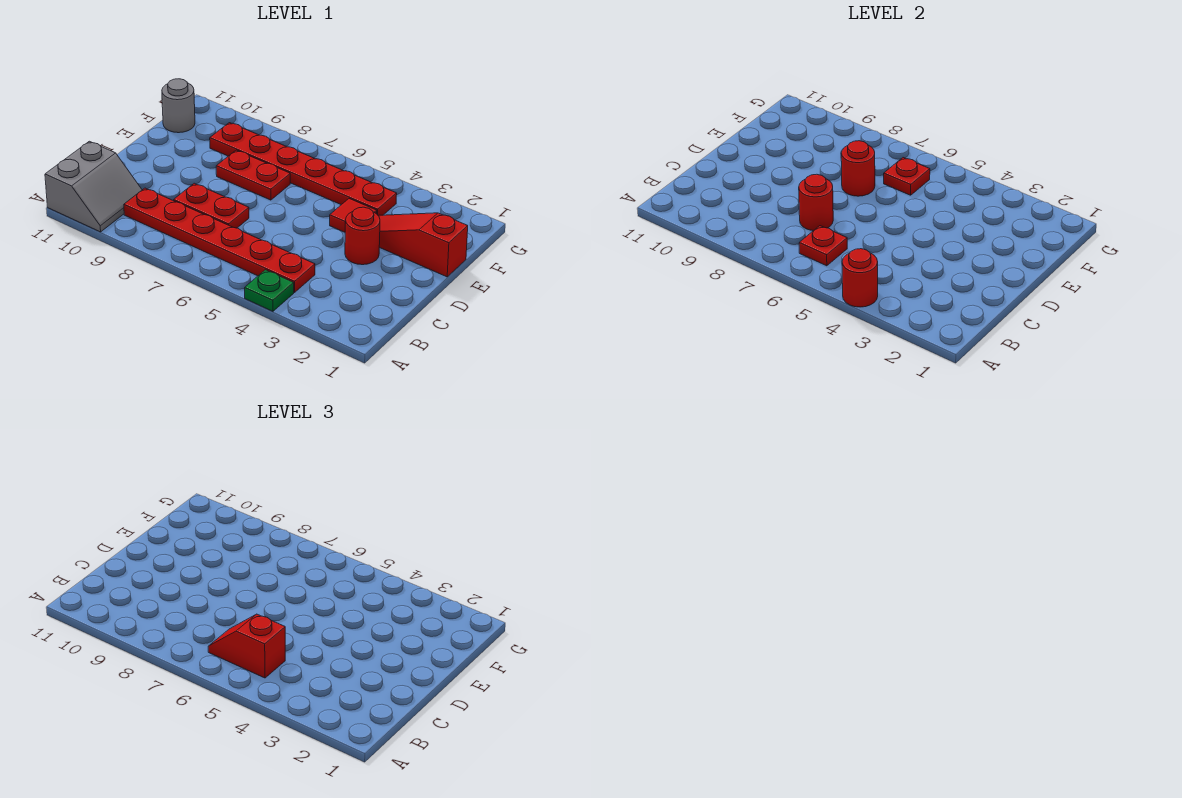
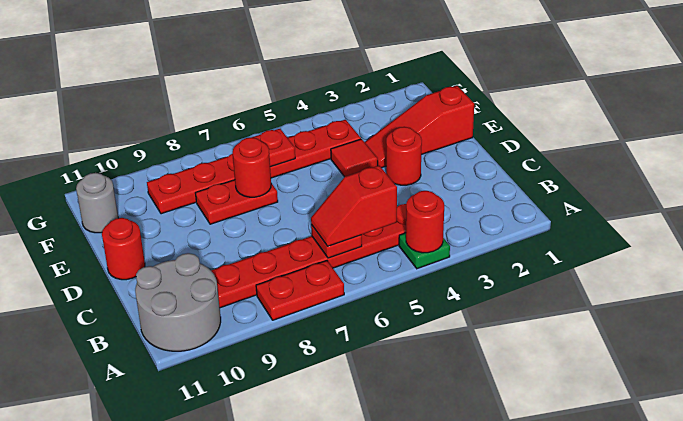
grey 2x2 slope [45,141,142,232] -> grey 2x2 round brick [135,253,221,351]
red 1x2 plate [174,183,249,228] -> red 1x2 plate moved to [256,261,344,320]
red 1x1 round brick [799,174,833,231] -> red 1x1 round brick moved to [102,218,145,280]

